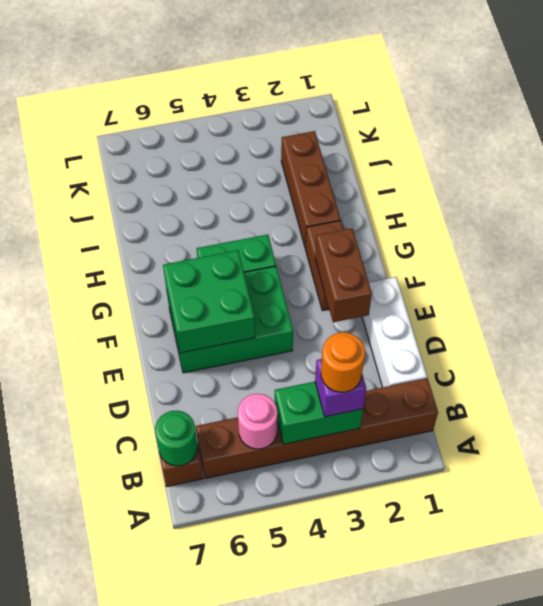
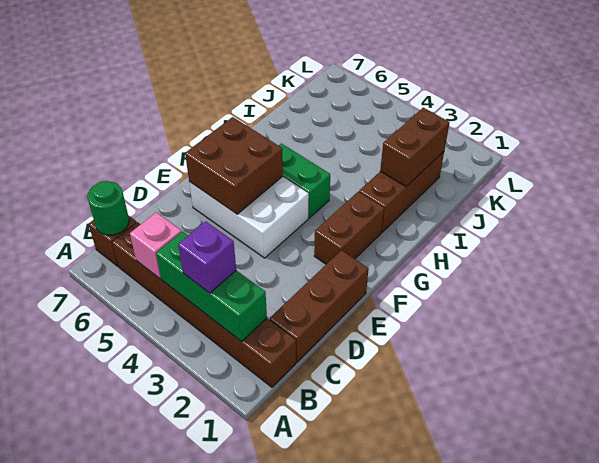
green 1x2 brick [275,382,363,444] -> green 1x3 brick [156,231,267,342]
orange 1x1 round brick [321,332,365,392] -> none
pink 1x1 round brick [238,394,277,449] -> pink 1x1 brick [130,212,181,279]
white 1x3 brick [362,277,427,387] -> brown 1x3 brick [270,250,369,362]
brown 1x2 brick [315,228,372,323] -> brown 1x2 brick moved to [380,108,450,186]
green 2x3 brick [167,266,293,373] -> white 2x3 brick [189,177,309,258]
green 2x2 brick [163,250,255,353] -> brown 2x2 brick [185,117,283,214]

